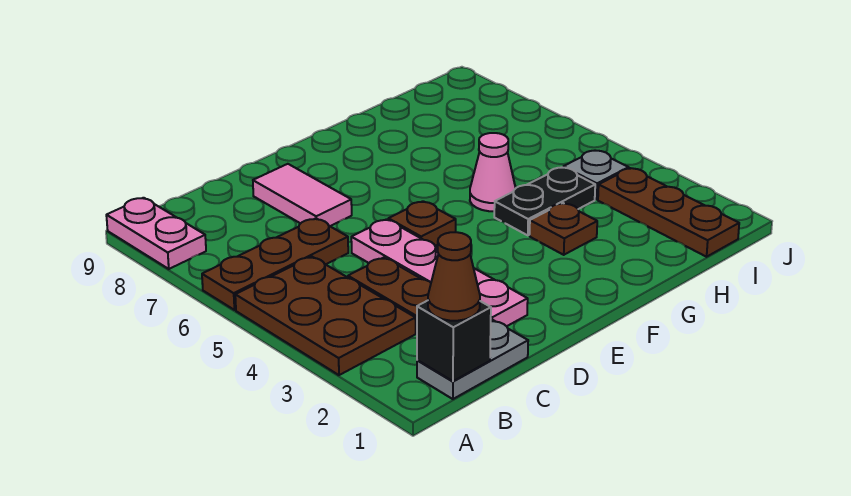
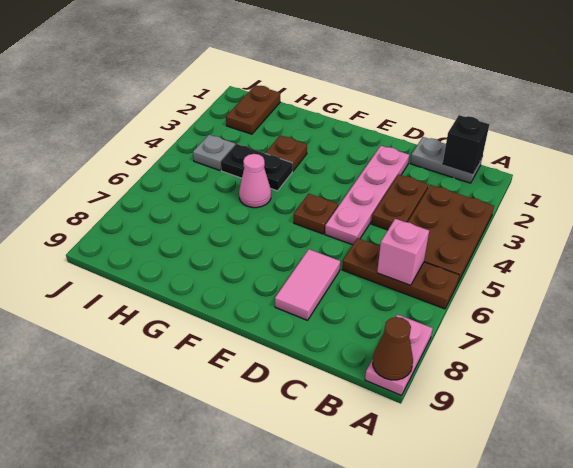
brown 1x1 cone [428,232,480,321] -> brown 1x1 cone moved to [373,317,413,380]
none -> pink 1x1 brick [377,219,429,285]
brown 1x3 plate [598,168,739,257] -> brown 1x2 plate [226,85,280,134]

